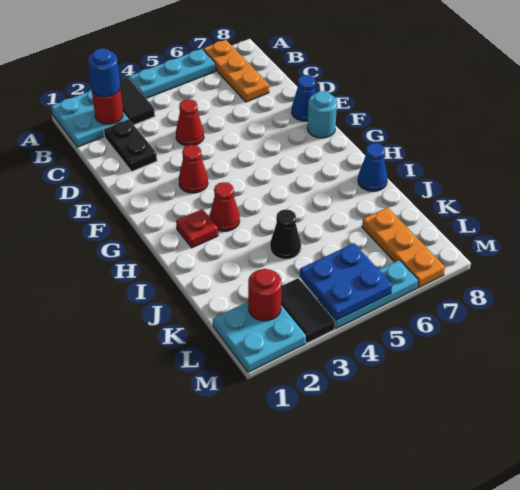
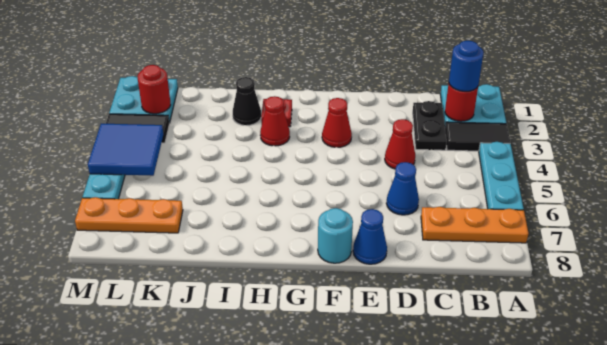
black 1x2 plate [104,119,157,171] -> black 1x2 plate turned to [413,101,447,150]
blue 1x1 cone [358,143,387,191] -> blue 1x1 cone moved to [386,162,419,215]
black 1x1 cone [270,209,301,259] -> black 1x1 cone moved to [233,77,261,125]
blue 2x2 plate [300,243,392,320] -> blue 2x2 tile [88,124,163,176]

